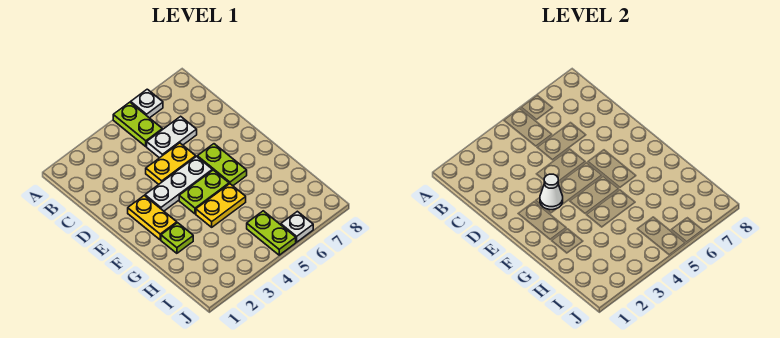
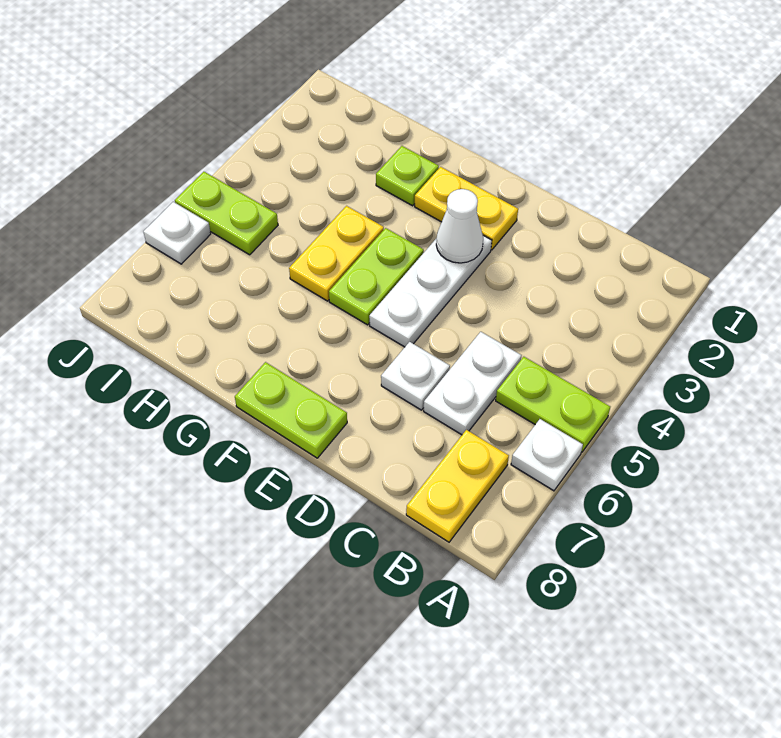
yellow 1x2 plate [146,143,196,184] -> yellow 1x2 plate moved to [406,430,509,542]
none -> white 1x1 plate [381,342,450,410]
lime 1x2 plate [197,144,247,186] -> lime 1x2 plate moved to [235,362,347,458]

